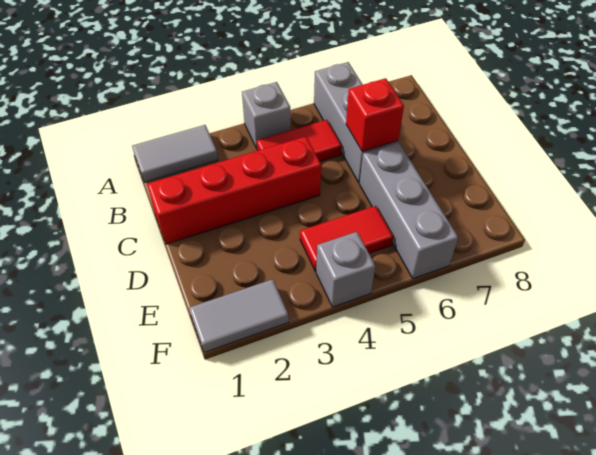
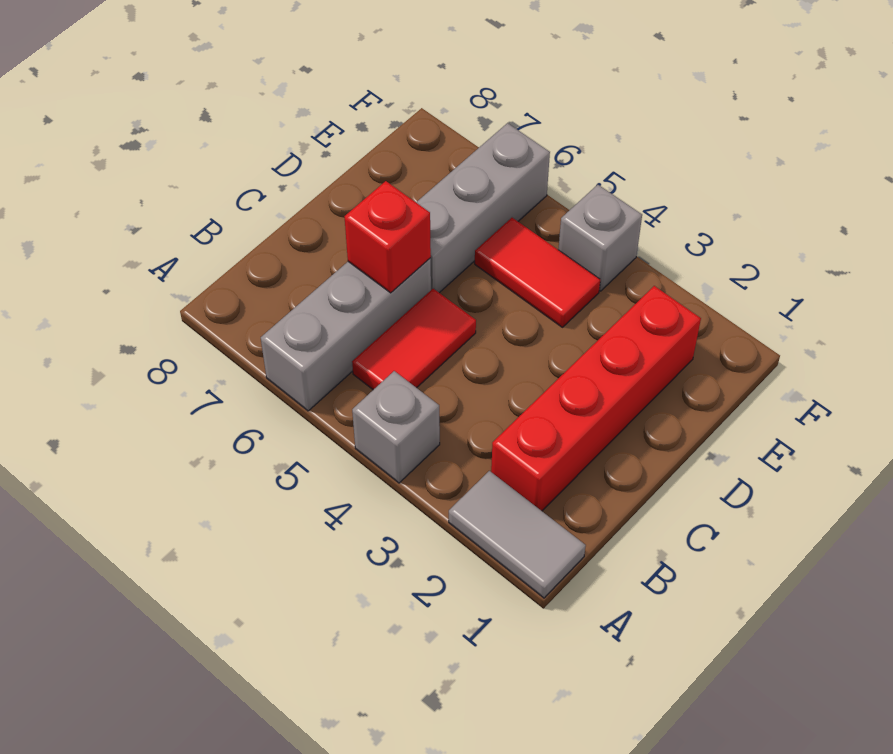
red 1x2 tile [257,120,342,162] -> red 1x2 tile turned to [352,289,476,390]
red 1x4 brick [147,137,321,244] -> red 1x4 brick turned to [491,286,701,511]
grey 1x2 tile [189,279,289,352] -> none

